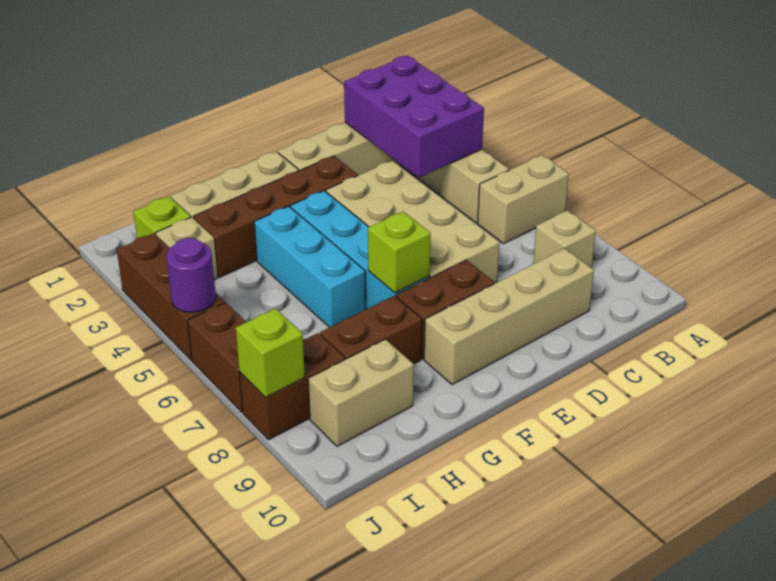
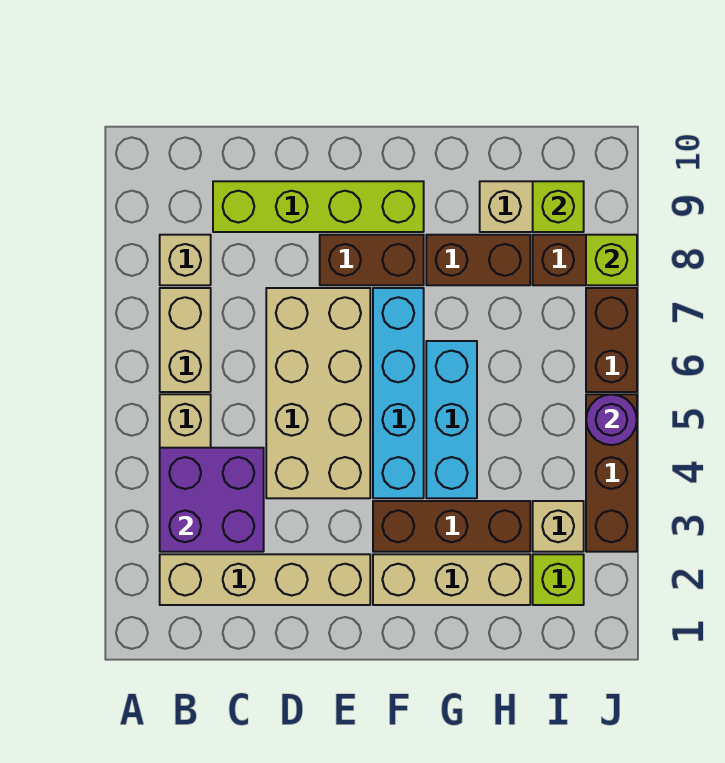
tan 1x2 brick [478,155,569,244] -> tan 1x2 brick turned to [160,288,211,392]
purple 2x3 brick [344,56,484,178] -> purple 2x2 brick [160,448,264,552]
tan 1x4 brick [424,248,594,385] -> lime 1x4 brick [213,181,424,232]
brown 1x4 brick [194,156,358,277] -> brown 1x3 brick [373,501,530,552]
lime 1x1 brick [368,212,431,293] -> lime 1x1 brick moved to [533,181,584,232]

